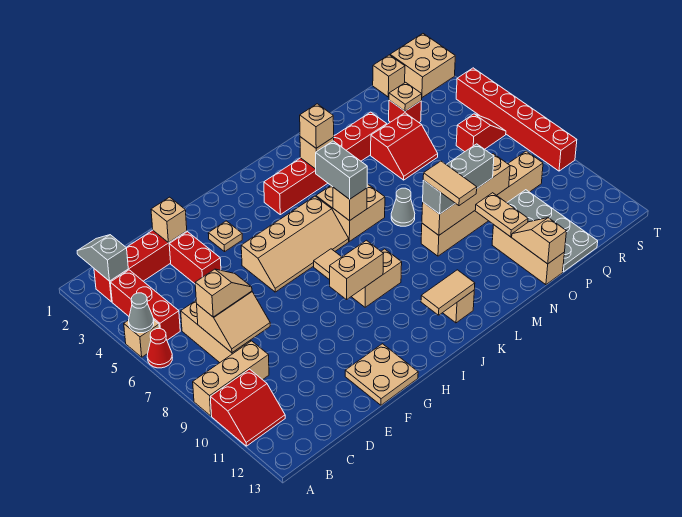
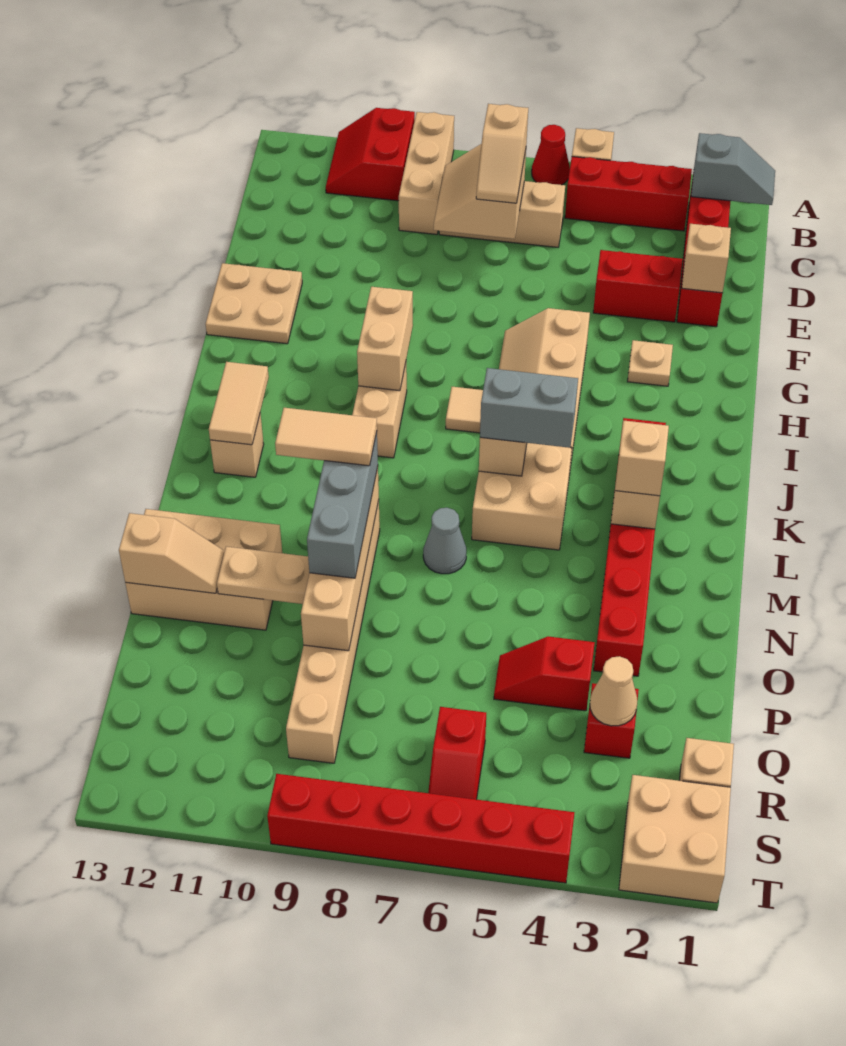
grey 1x1 cone [129,293,154,333] -> none
red 2x2 slope [371,113,438,180] -> red 1x2 slope [494,636,595,711]
tan 1x3 brick [492,225,564,285] -> tan 2x3 brick [125,509,282,630]
grey 2x4 plate [507,190,598,272] -> none
tan 1x1 plate [389,82,422,111] -> tan 1x1 cone [590,656,637,726]

